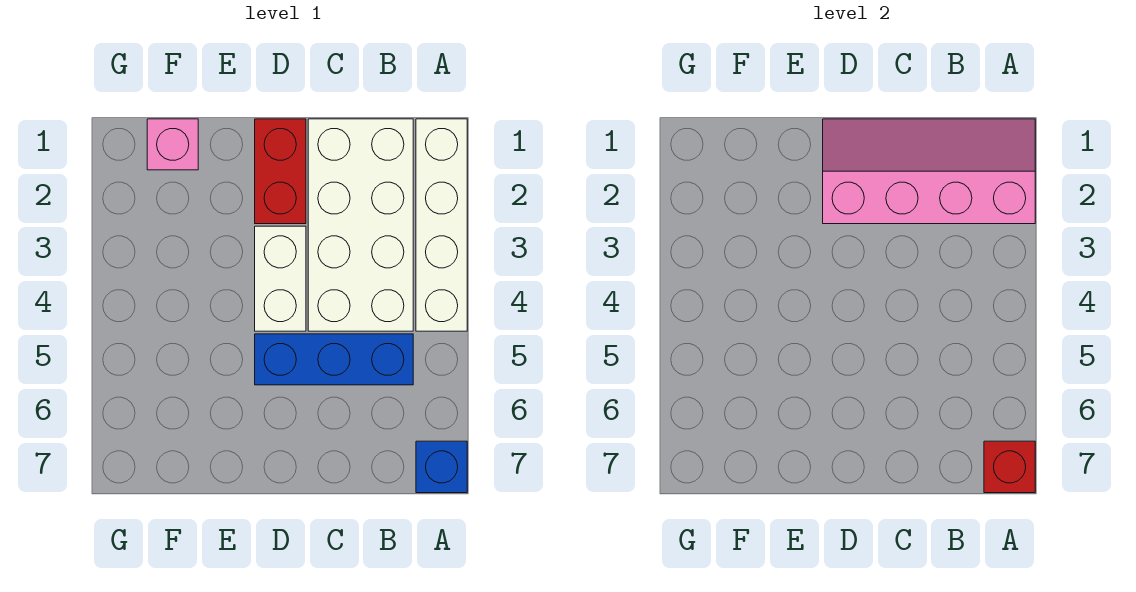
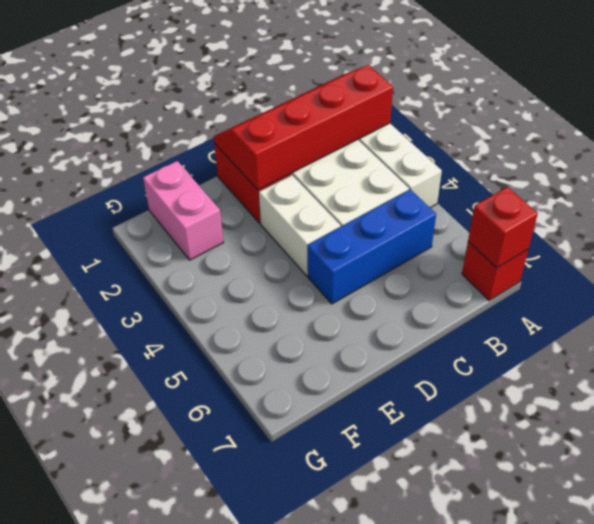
pink 2x4 slope [823,119,1035,224] -> red 2x4 slope [214,65,393,190]
blue 1x1 brick [416,441,467,493] -> red 1x1 brick [462,242,528,300]
pink 1x1 brick [147,119,198,170] -> pink 1x2 brick [143,161,224,260]

